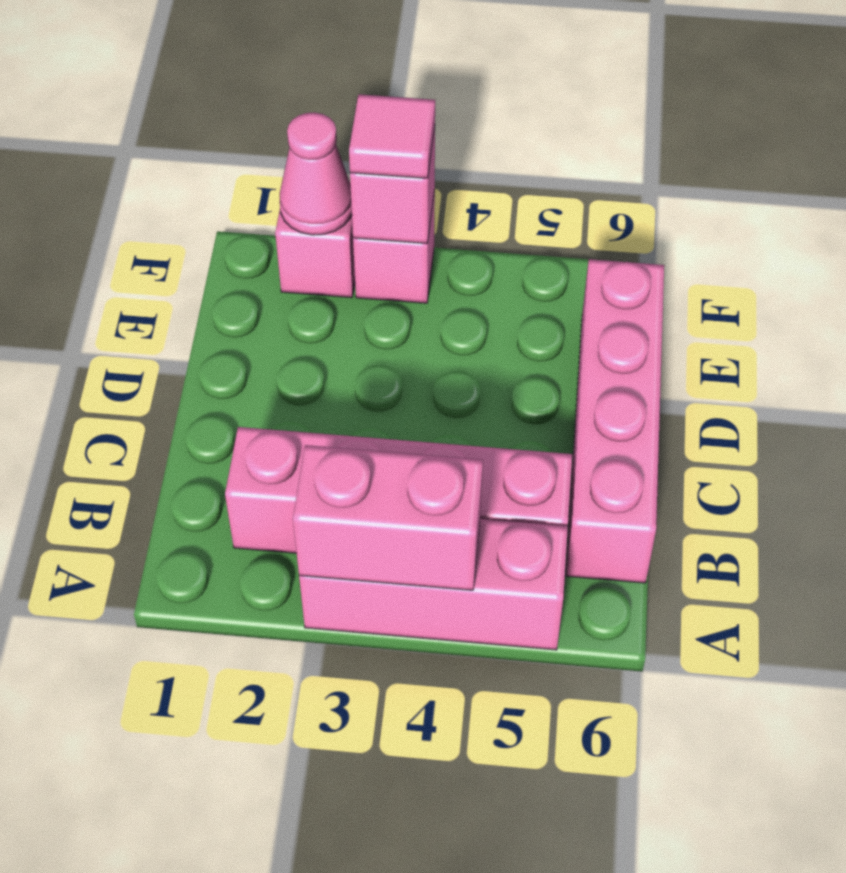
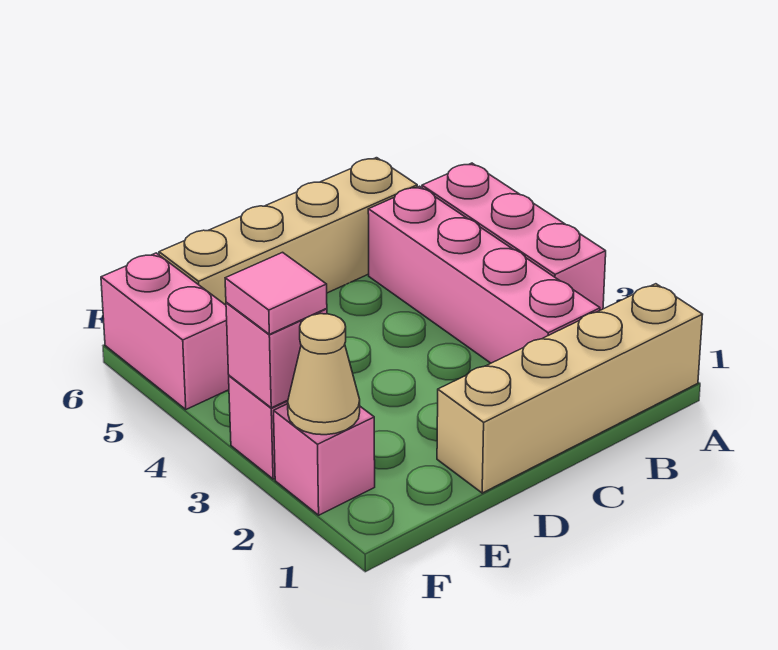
none -> tan 1x4 brick [437,284,703,493]
pink 1x2 brick [293,445,483,590] -> pink 1x2 brick moved to [101,253,229,409]
pink 1x4 brick [566,259,664,583] -> tan 1x4 brick [159,158,417,305]
pink 1x1 cone [280,112,352,235] -> tan 1x1 cone [288,314,360,435]

